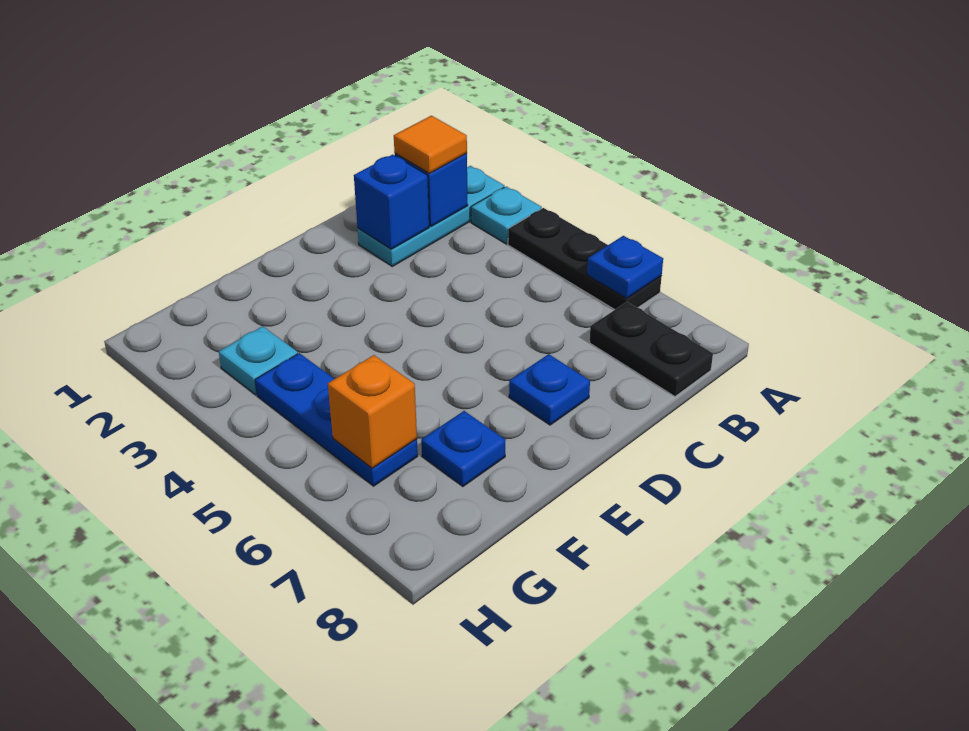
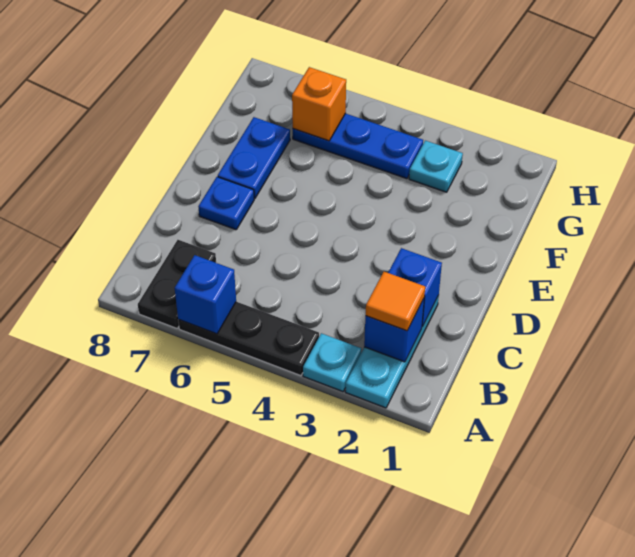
blue 1x1 plate [587,236,663,298] -> blue 1x1 brick [175,255,236,334]
black 1x2 plate [589,302,713,396] -> black 1x2 plate turned to [138,240,216,328]
blue 1x1 plate [421,411,505,487] -> blue 1x2 plate [218,117,290,198]

